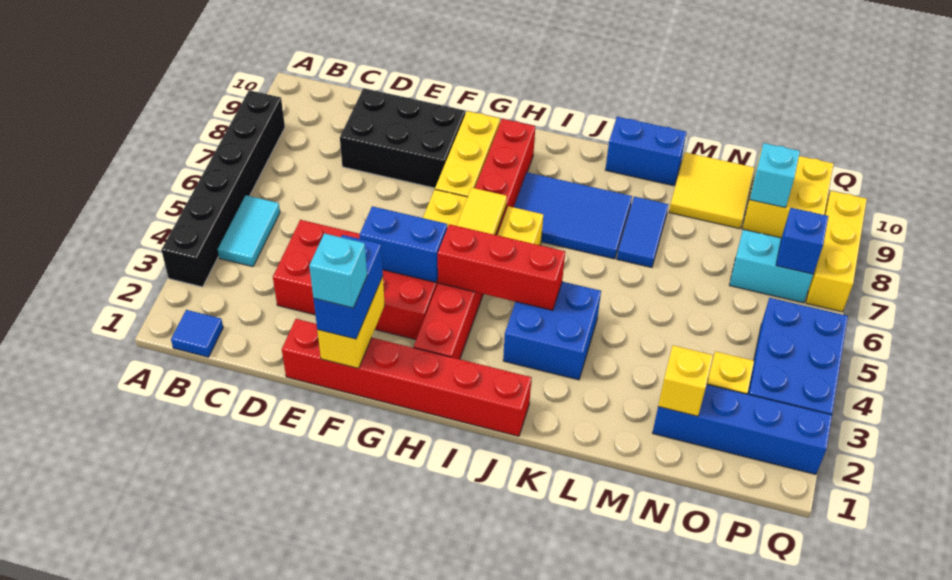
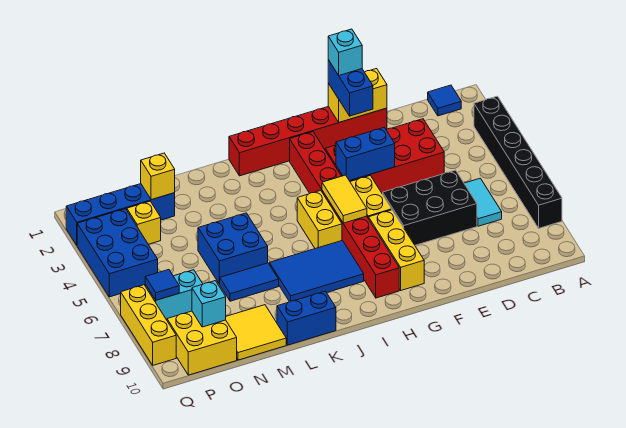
cyan 1x2 tile [218,195,280,267] -> cyan 1x2 tile moved to [464,178,502,226]
black 2x3 brick [340,88,465,188] -> black 2x3 brick moved to [383,170,477,245]
yellow 1x2 brick [317,276,385,368] -> yellow 1x2 brick turned to [328,69,387,122]
red 1x3 brick [438,224,565,310] -> none
blue 2x2 brick [503,282,601,380] -> blue 2x2 brick moved to [198,213,268,284]
blue 1x2 tile [617,197,669,268] -> blue 1x2 tile turned to [220,263,279,301]
blue 1x1 brick [776,208,828,274] -> blue 1x1 tile [145,270,179,300]

